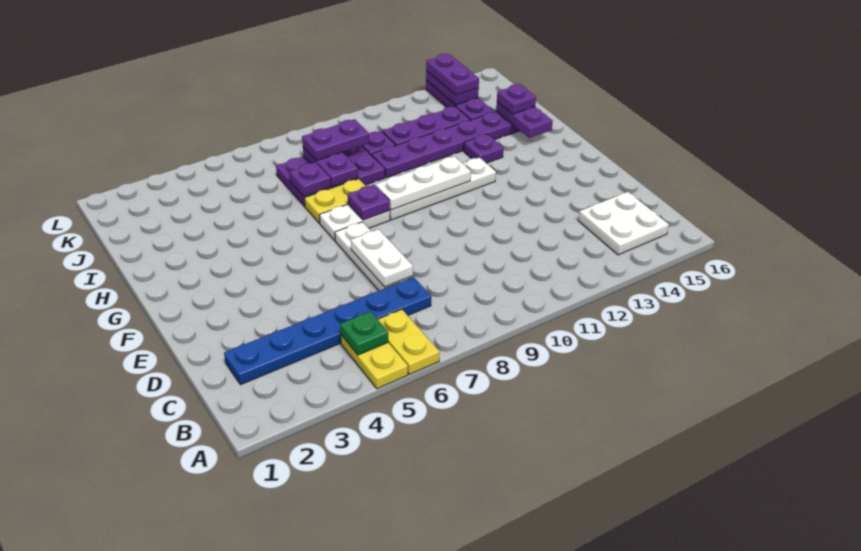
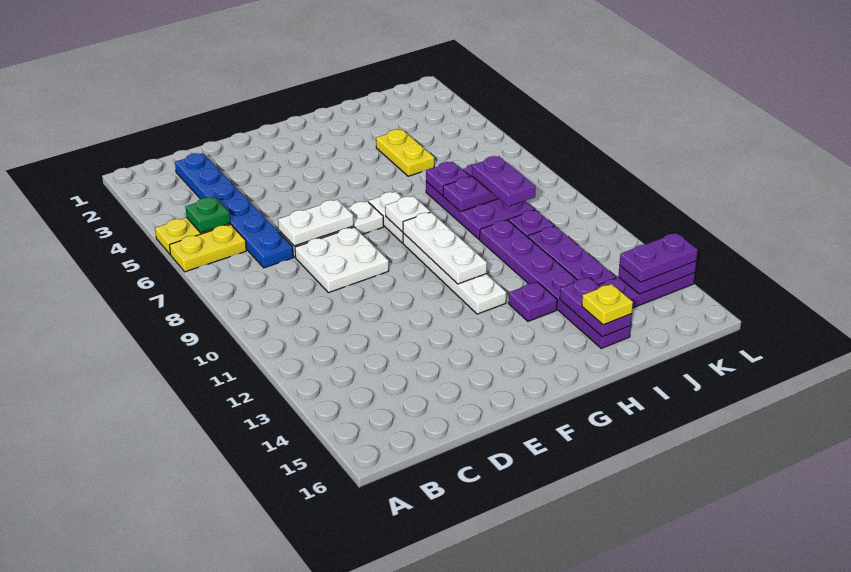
white 2x2 plate [578,192,669,255] -> white 2x2 plate moved to [295,227,389,293]
purple 1x1 plate [348,185,390,220] -> white 1x1 plate [385,196,430,232]
yellow 1x2 plate [304,179,365,223] -> yellow 1x2 plate moved to [376,129,434,176]
purple 1x2 plate [496,102,553,138] -> purple 1x2 plate turned to [560,277,632,337]
purple 1x1 plate [497,84,536,114] -> yellow 1x1 plate [582,284,633,325]

